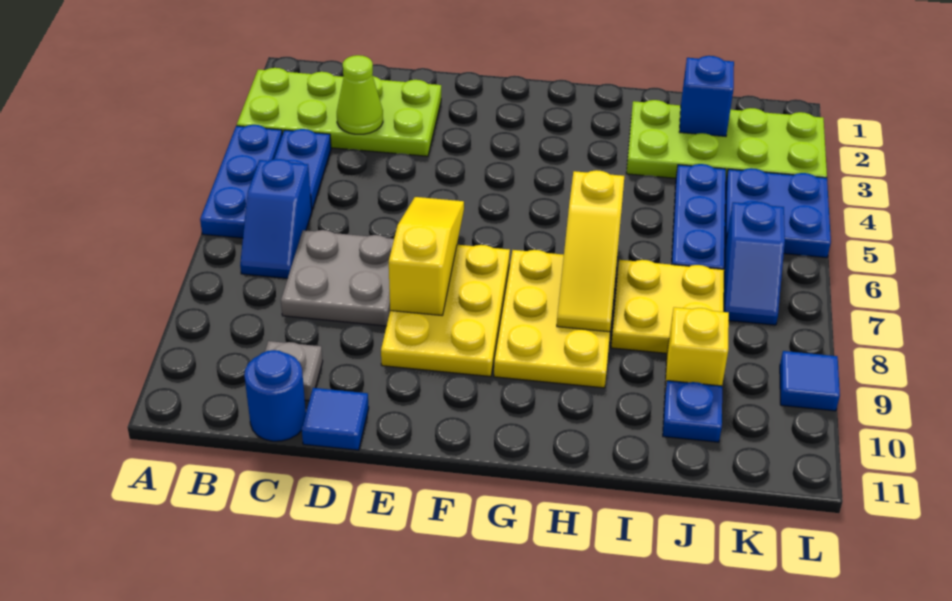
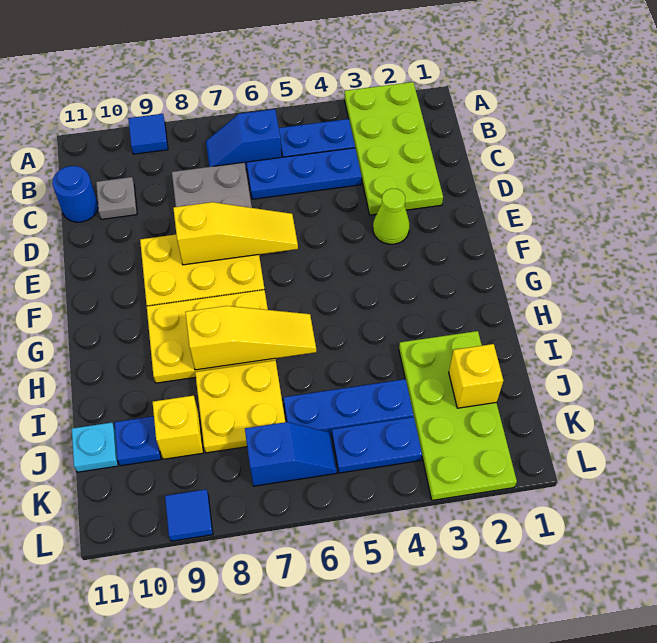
blue 1x3 plate [200,125,282,238] -> blue 1x3 plate moved to [246,148,362,199]
lime 1x1 cone [337,55,383,134] -> lime 1x1 cone moved to [373,189,410,244]
blue 1x1 tile [302,388,369,450] -> blue 1x1 tile moved to [128,114,168,154]
yellow 1x3 slope [557,170,624,332] -> yellow 1x3 slope turned to [185,306,316,370]
blue 1x1 brick [680,56,734,136] -> yellow 1x1 brick [449,344,503,408]
none -> cyan 1x1 plate [72,423,118,472]
blue 2x2 plate [725,168,831,258] -> blue 1x2 plate [332,417,422,473]
blue 1x2 slope [724,202,785,325] -> blue 1x2 slope turned to [245,422,337,486]

